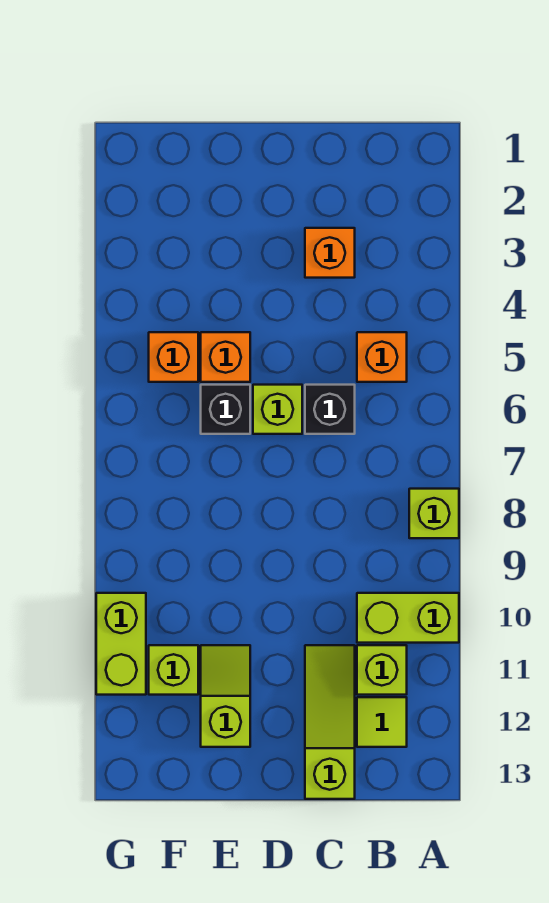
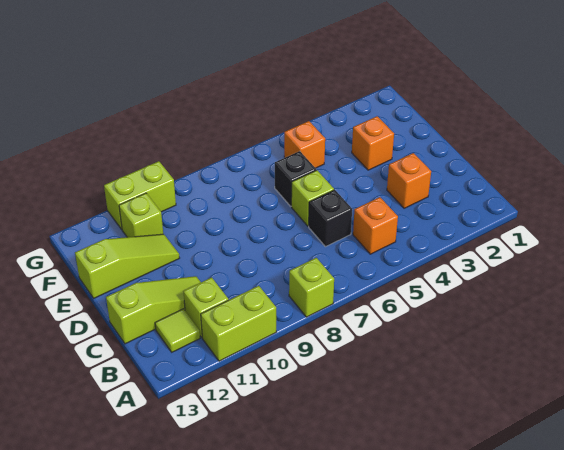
lime 1x2 brick [357,593,459,643] -> lime 1x2 brick turned to [201,286,276,361]
orange 1x1 brick [201,332,250,382] -> orange 1x1 brick moved to [352,116,394,170]
lime 1x2 slope [201,645,250,747] -> lime 1x3 slope [75,234,179,298]

